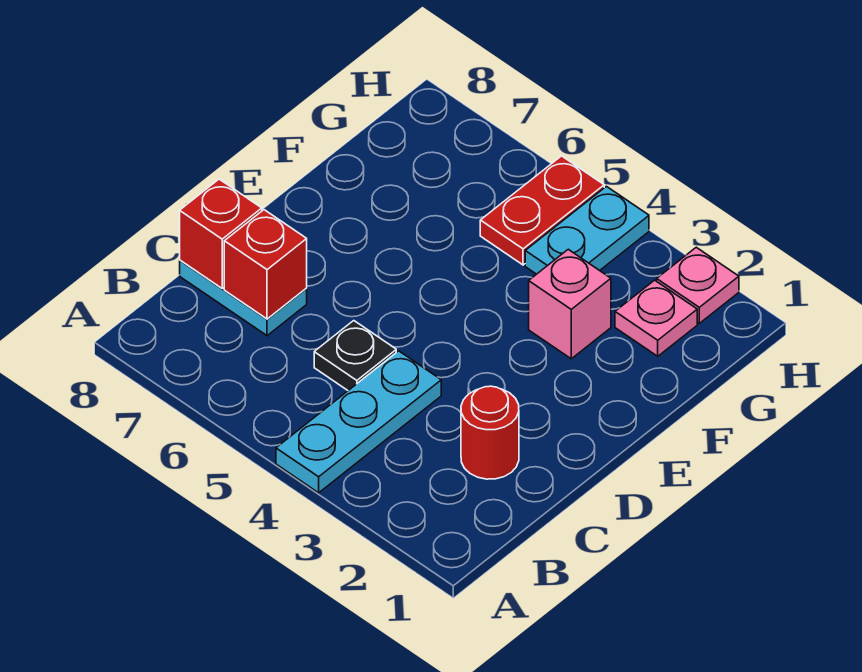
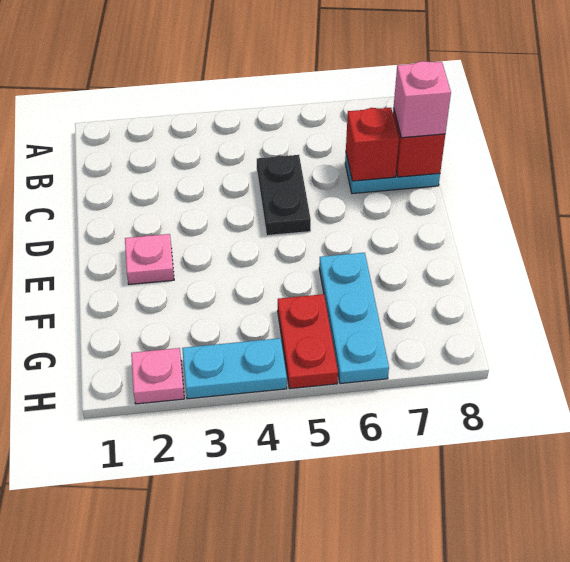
cyan 1x3 plate [276,351,441,493] -> cyan 1x3 plate moved to [319,253,389,384]
red 1x1 round brick [461,386,519,479] -> none
black 1x1 plate [314,321,396,390] -> black 1x2 plate [257,155,311,236]
pink 1x1 brick [529,249,611,359] -> pink 1x1 brick moved to [394,61,451,138]
pink 1x1 plate [615,280,697,356] -> pink 1x1 plate moved to [125,234,174,284]
cyan 1x2 plate [525,186,649,274] -> cyan 1x2 plate turned to [182,338,287,399]

